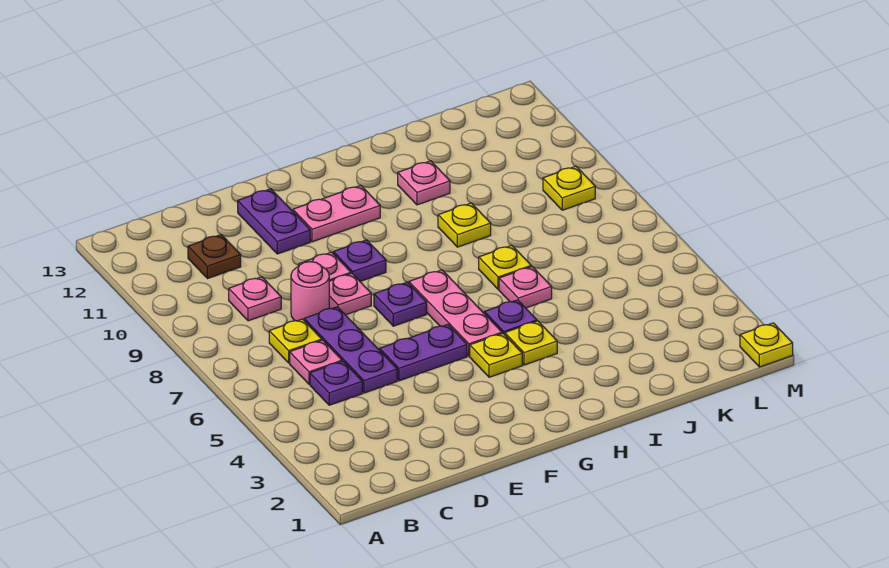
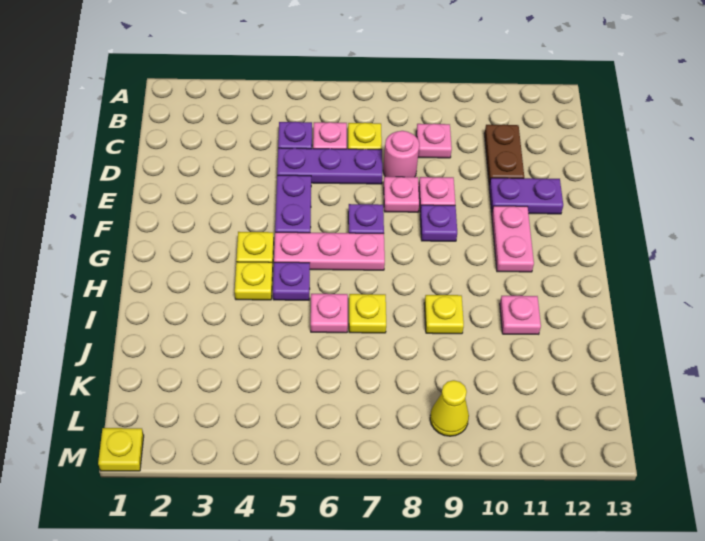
brown 1x1 plate [188,235,241,279] -> brown 1x2 plate [484,125,524,185]
yellow 1x1 plate [543,166,595,210] -> yellow 1x1 cone [430,380,469,436]

